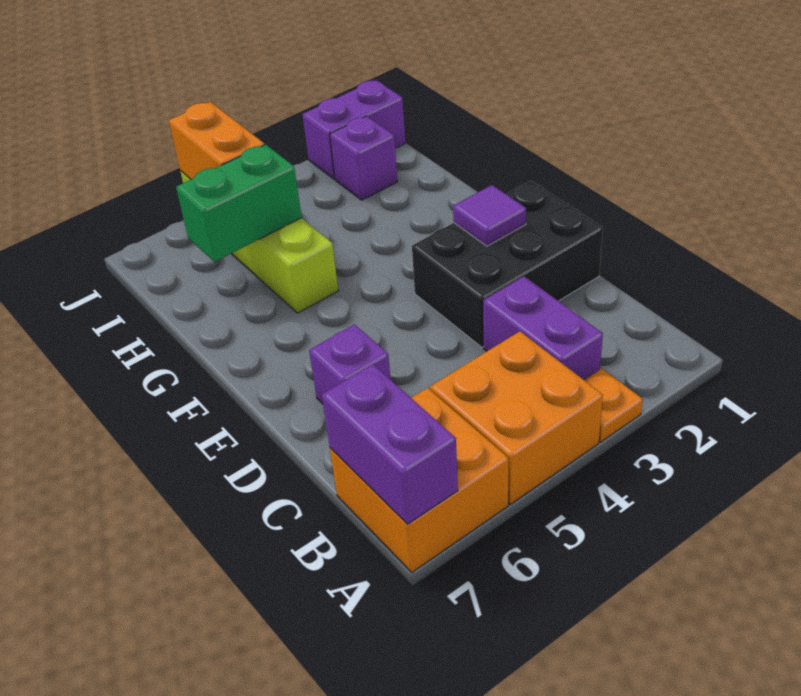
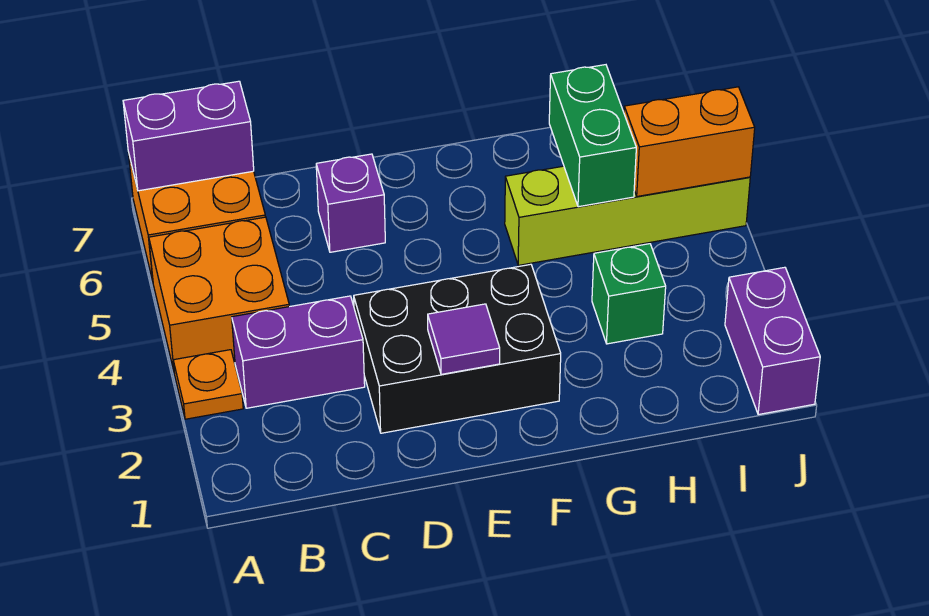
black 2x3 brick [412,181,603,347] -> black 2x3 brick turned to [354,264,561,433]
none -> green 1x1 brick [592,244,666,344]
purple 1x1 brick [330,116,398,200] -> none

